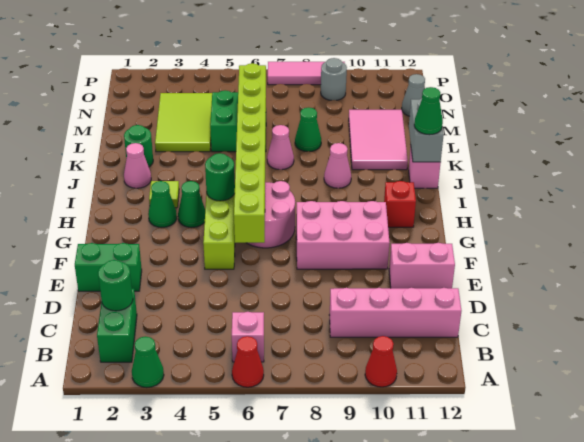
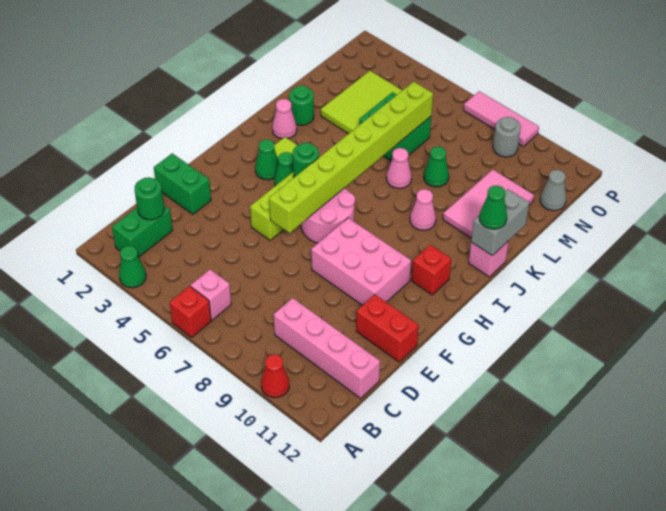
red 1x1 cone [232,336,264,387] -> red 1x1 brick [170,286,211,337]
pink 1x2 brick [389,243,455,288] -> red 1x2 brick [356,295,419,362]

